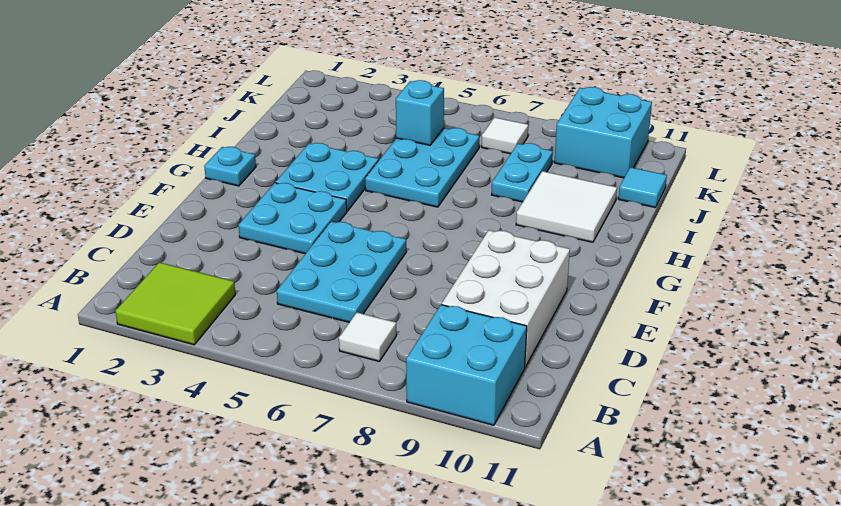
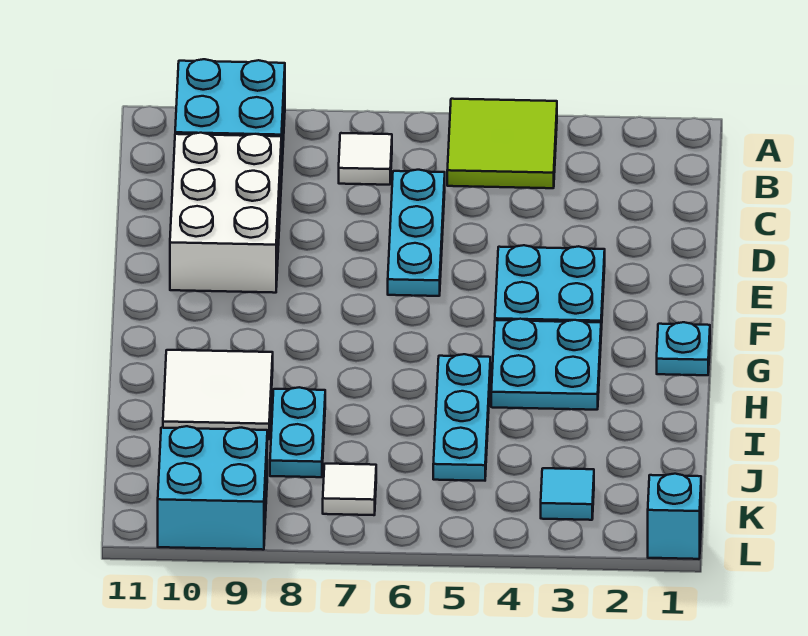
lime 2x2 tile [116,262,235,345] -> lime 2x2 tile moved to [447,99,557,188]
cyan 2x3 plate [277,221,406,322] -> cyan 1x3 plate [388,170,445,296]
cyan 2x3 plate [365,128,480,207] -> cyan 1x3 plate [433,354,490,481]
cyan 1x1 brick [396,80,444,145] -> cyan 1x1 brick moved to [648,474,701,559]
cyan 1x1 tile [618,167,667,207] -> cyan 1x1 tile moved to [541,468,594,520]

